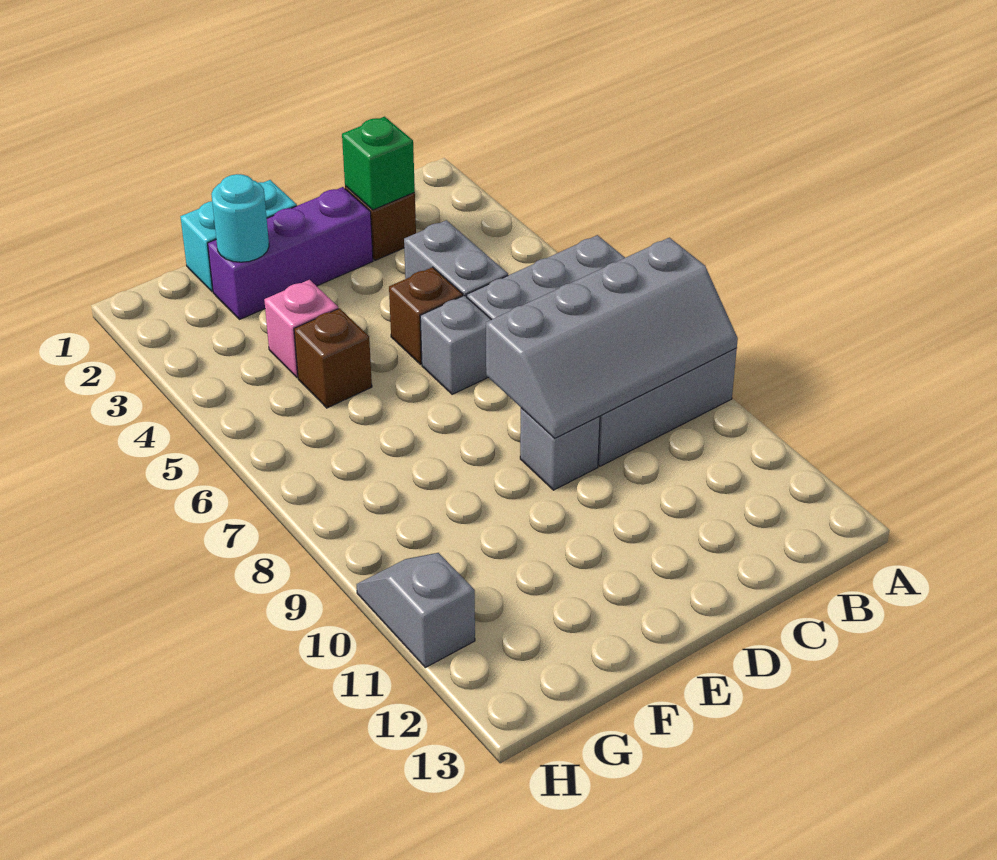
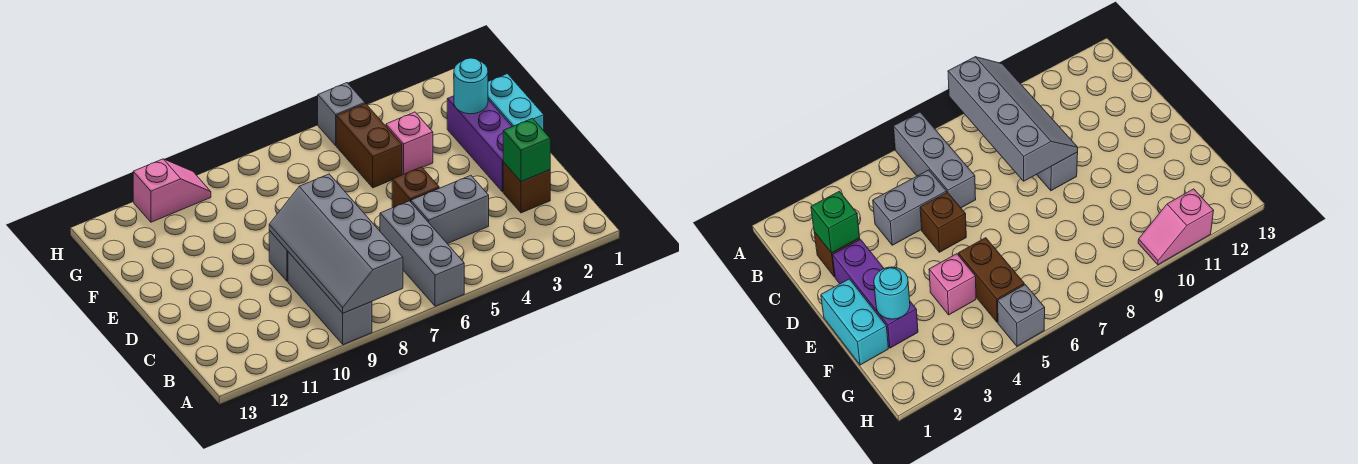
grey 1x1 brick [420,295,491,394] -> grey 1x1 brick moved to [318,83,365,145]
brown 1x1 brick [294,308,372,408] -> brown 1x2 brick [336,104,402,188]
grey 1x2 slope [357,553,475,668] -> pink 1x2 slope [133,159,211,222]

